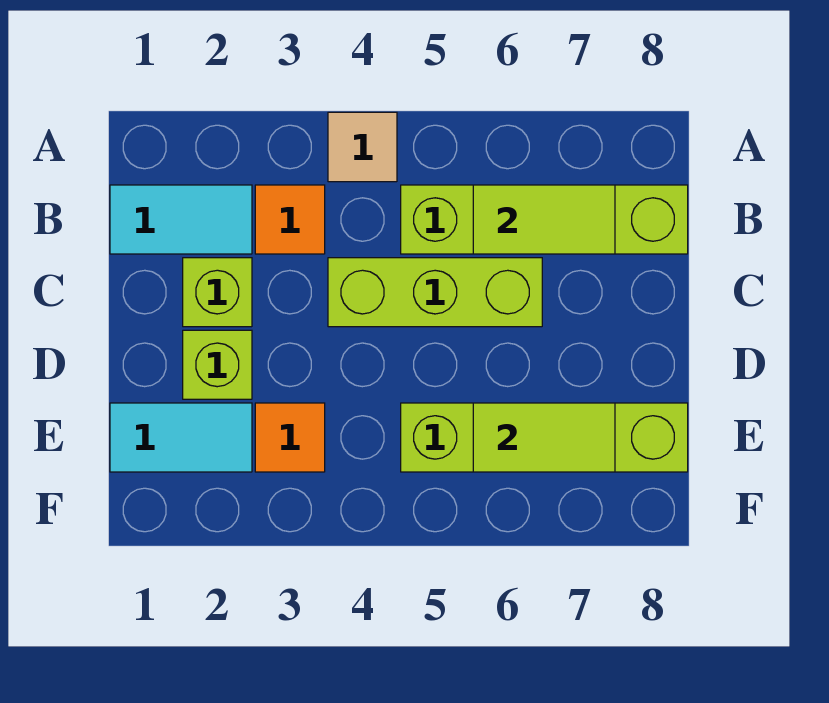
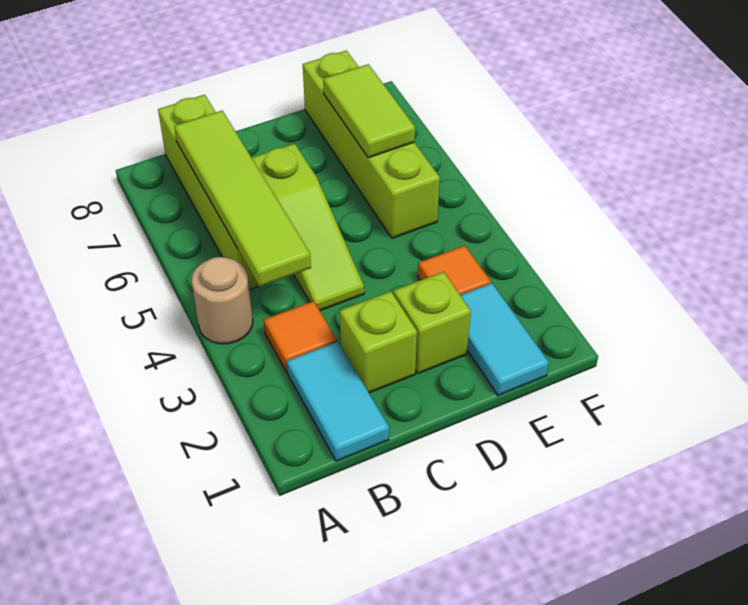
tan 1x1 tile [328,112,397,182] -> tan 1x1 round brick [192,257,253,344]
lime 1x2 tile [473,185,615,254] -> lime 1x4 tile [174,111,311,287]
lime 1x3 brick [328,258,542,327] -> lime 1x3 slope [252,144,364,311]

